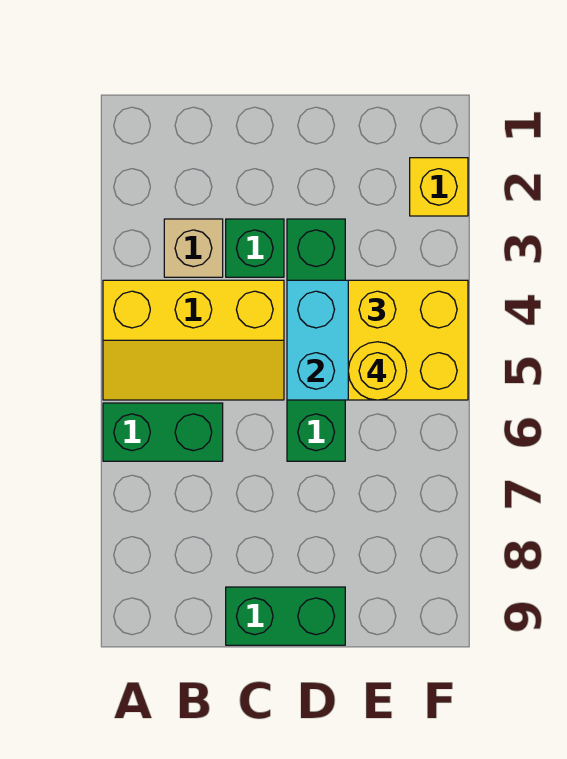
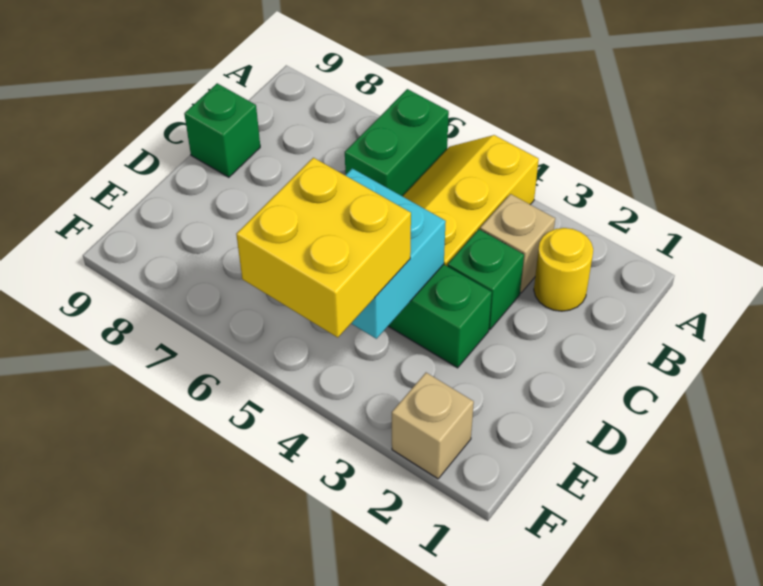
green 1x2 brick [226,587,345,645] -> green 1x1 brick [184,83,260,177]
yellow 1x1 round brick [348,342,407,400] -> yellow 1x1 round brick moved to [534,228,593,311]
yellow 1x1 brick [410,158,468,216] -> tan 1x1 brick [392,373,474,479]

